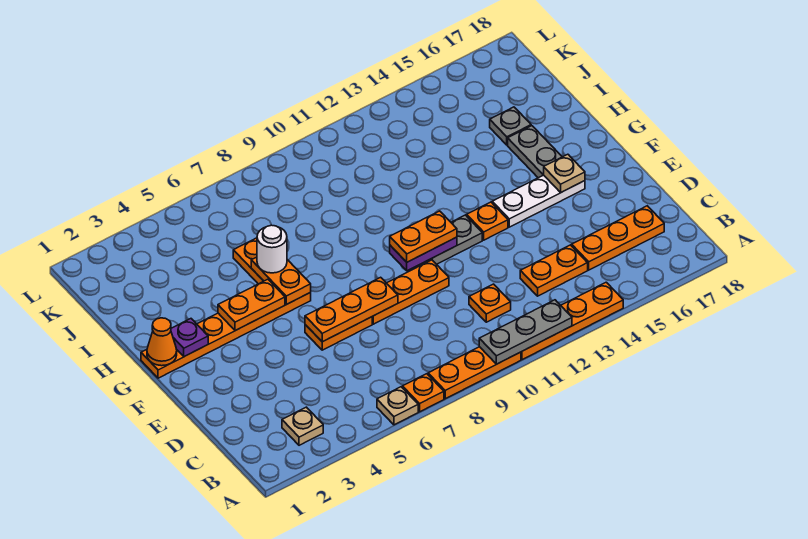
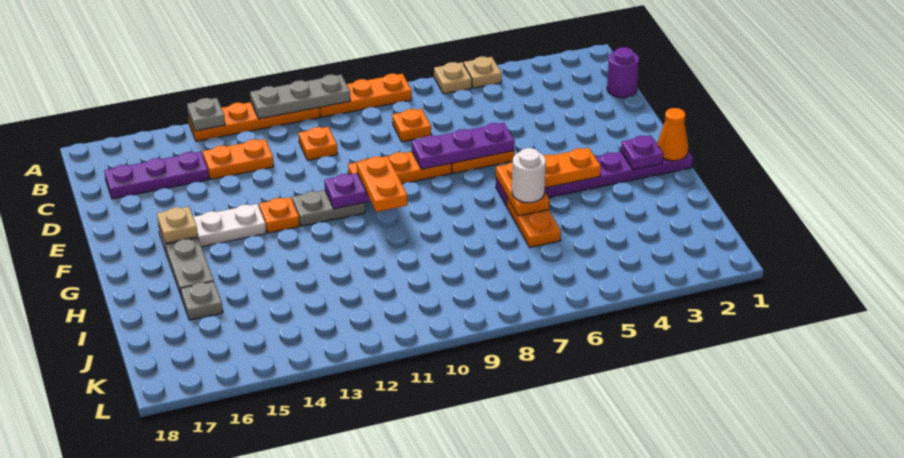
orange 1x1 plate [402,374,444,412] -> orange 1x1 plate moved to [392,109,431,142]
none -> grey 1x1 plate [187,98,225,131]
tan 1x1 plate [282,407,323,445] -> tan 1x1 plate moved to [464,57,502,88]
none -> purple 1x1 round brick [607,47,639,98]
orange 1x3 plate [572,206,664,270] -> purple 1x3 plate [104,151,209,199]
orange 1x3 plate [305,277,398,342] -> purple 1x3 plate [412,123,515,169]
orange 1x2 plate [390,211,457,262] -> orange 1x2 plate turned to [357,156,408,212]
orange 1x6 plate [141,293,311,378] -> purple 1x6 plate [496,151,693,206]

